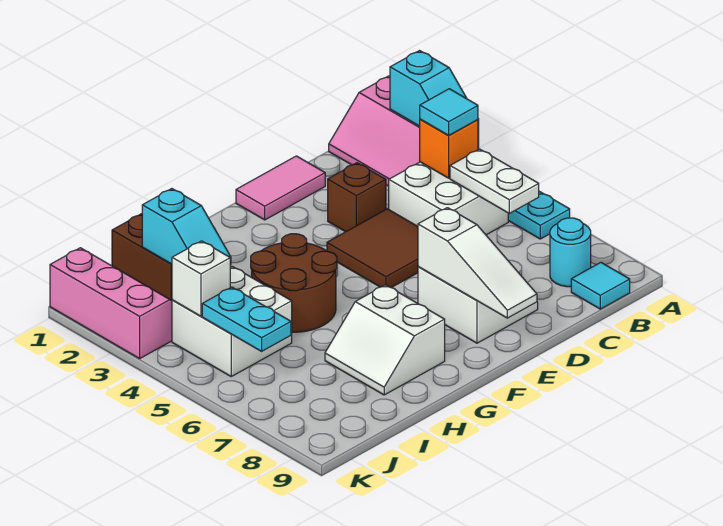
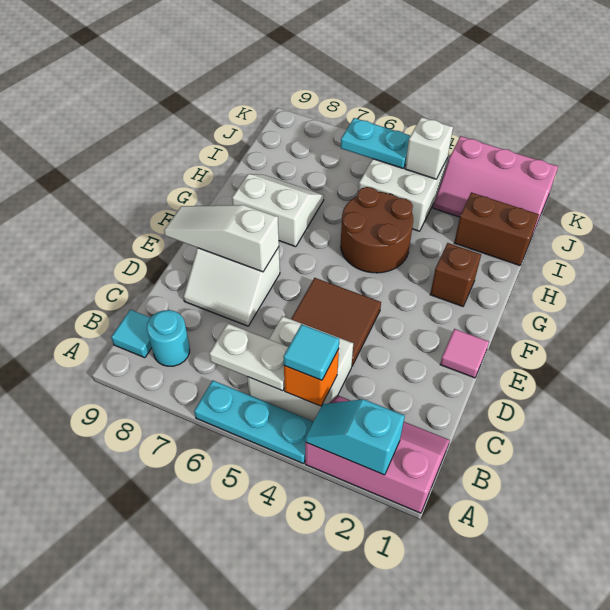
pink 1x2 tile [236,156,325,220] -> pink 1x1 tile [440,329,489,378]
brown 1x1 brick [328,163,386,232] -> brown 1x1 brick moved to [430,243,481,306]
cyan 1x2 slope [142,189,231,265] -> none

